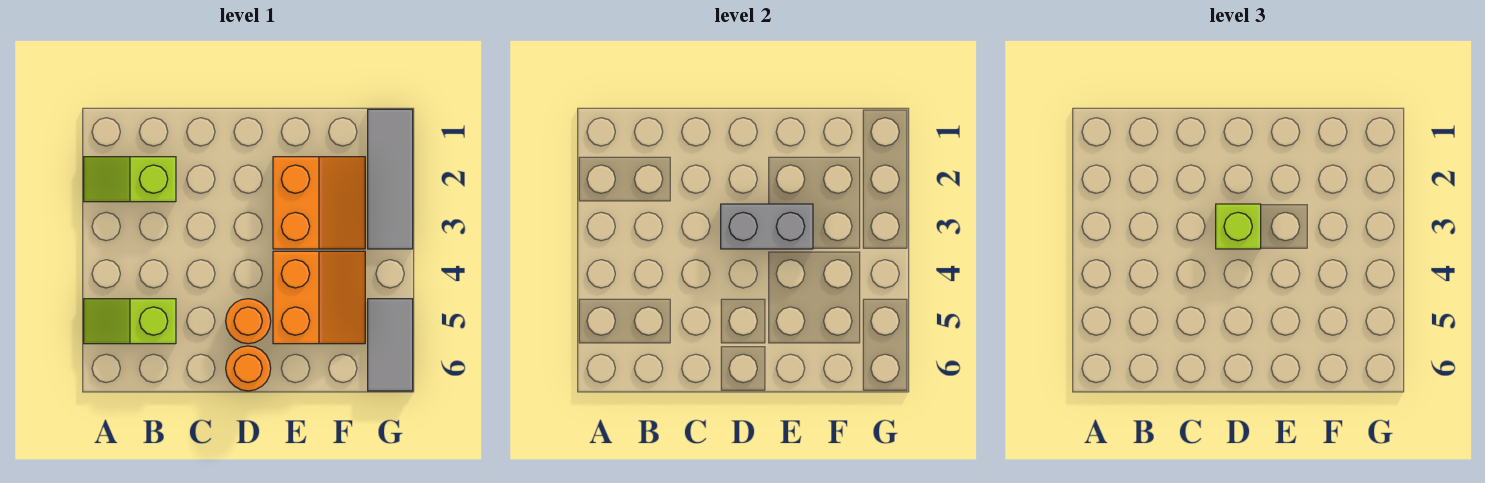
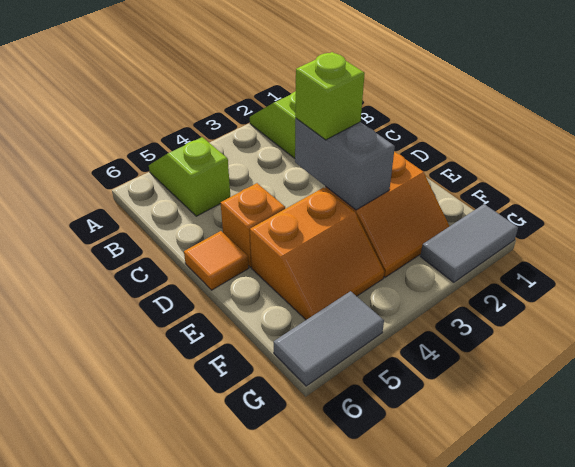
orange 1x1 round brick [226,299,271,344] -> orange 1x1 brick [221,183,285,267]
orange 1x1 round brick [226,346,271,391] -> orange 1x1 tile [184,231,249,290]
grey 1x3 tile [368,109,413,249] -> grey 1x2 tile [420,204,518,283]

